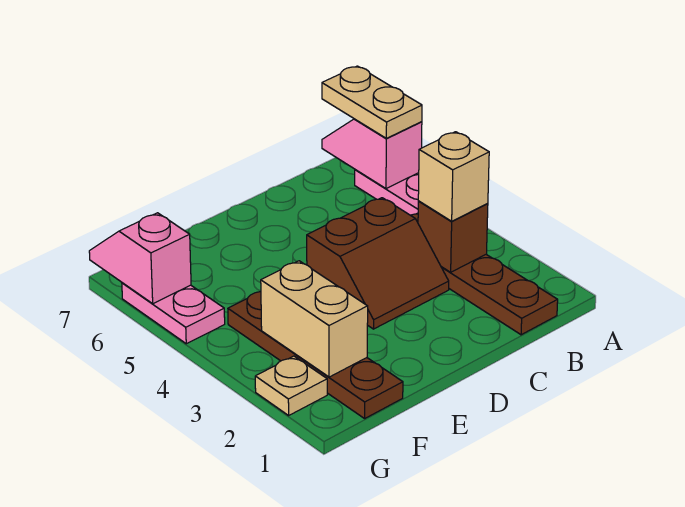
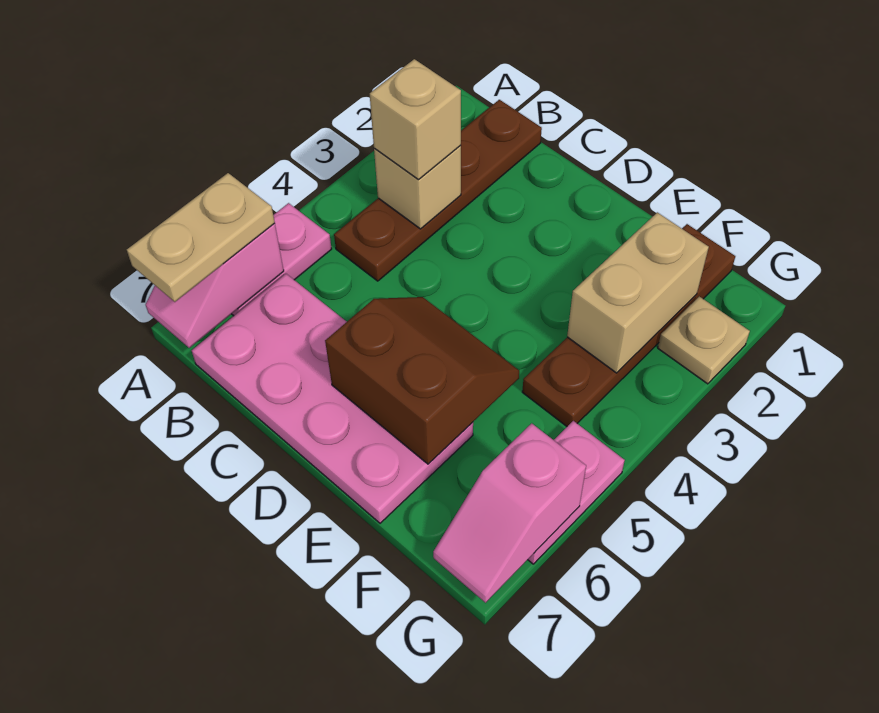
brown 1x1 brick [418,201,488,272] -> tan 1x1 brick [374,145,461,229]
none -> pink 2x4 plate [192,274,473,523]
brown 2x2 slope [307,198,449,329] -> brown 2x2 slope moved to [325,297,519,464]

